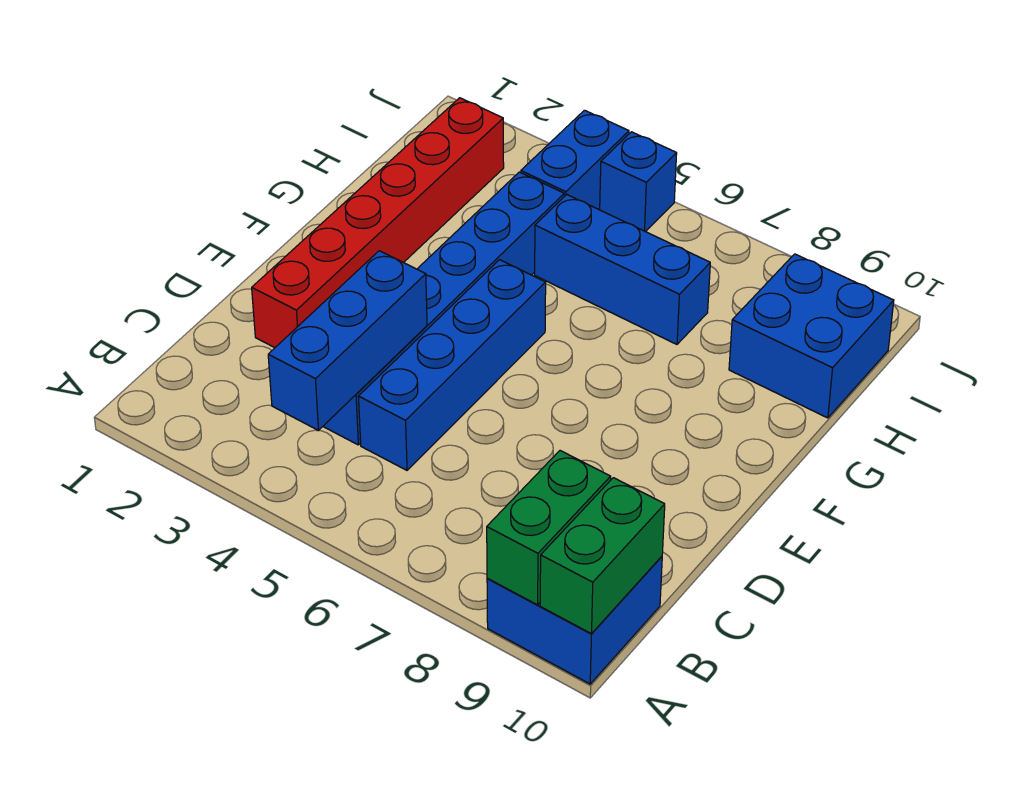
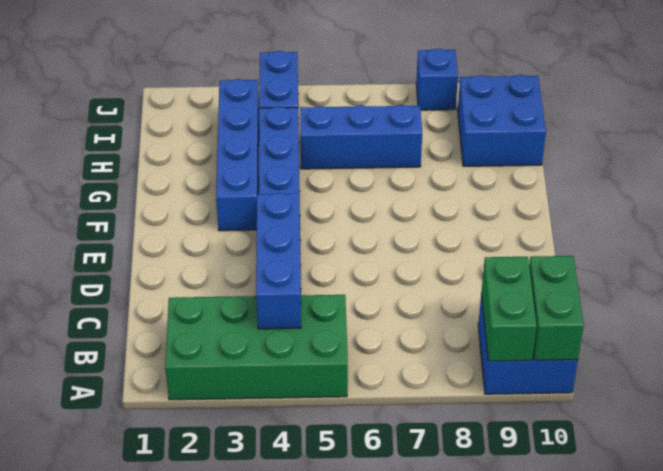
none -> green 2x4 brick [165,295,348,400]
blue 1x4 brick [358,260,546,470] -> blue 1x4 brick moved to [216,79,259,231]
red 1x6 brick [252,98,504,348] -> none
blue 1x1 brick [600,132,677,232] -> blue 1x1 brick moved to [416,49,458,110]

